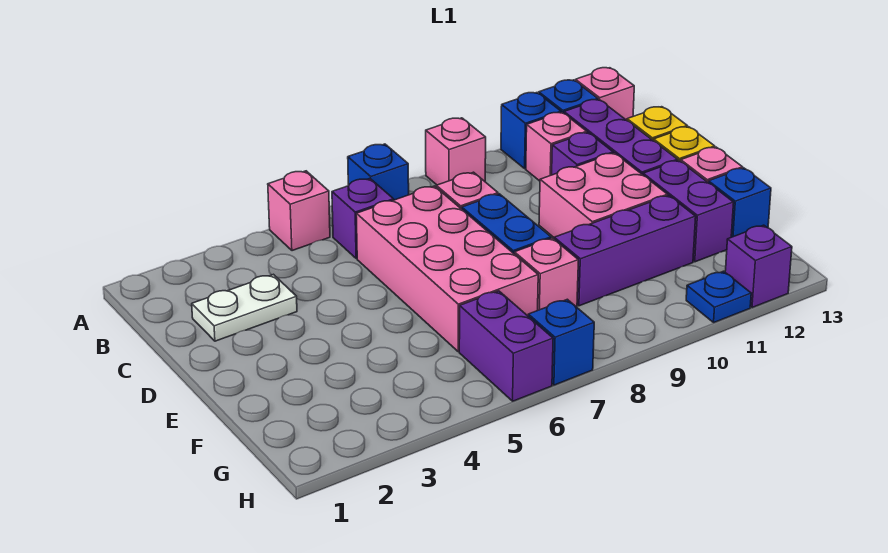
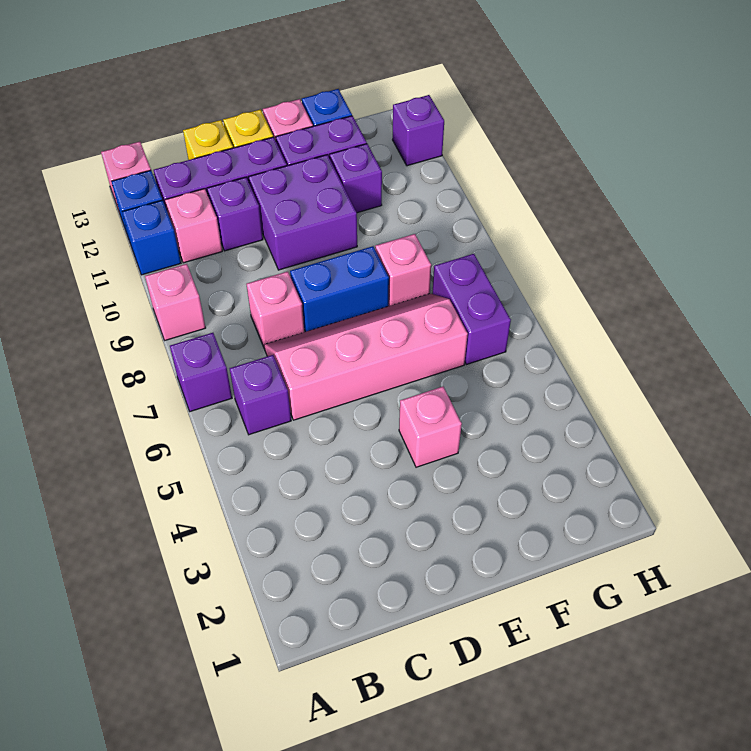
pink 1x1 brick [268,171,330,251] -> pink 1x1 brick moved to [399,387,462,467]
blue 1x1 brick [348,144,409,200] -> purple 1x1 brick [170,333,232,412]
white 1x2 plate [192,274,297,341] -> none
pink 2x4 brick [356,186,538,352] -> pink 2x4 slope [264,294,468,420]
pink 2x2 brick [539,153,668,238] -> purple 2x2 brick [249,155,357,270]
purple 1x3 brick [554,195,696,306] -> purple 1x1 brick [330,144,382,213]
purple 1x2 brick [459,291,553,401] -> purple 1x2 brick turned to [432,254,511,365]
blue 1x1 brick [528,299,594,385] -> none
blue 1x1 plate [686,271,751,322] -> none

